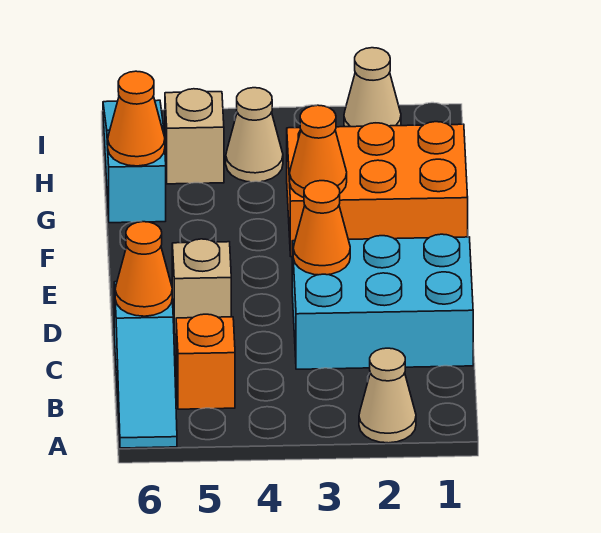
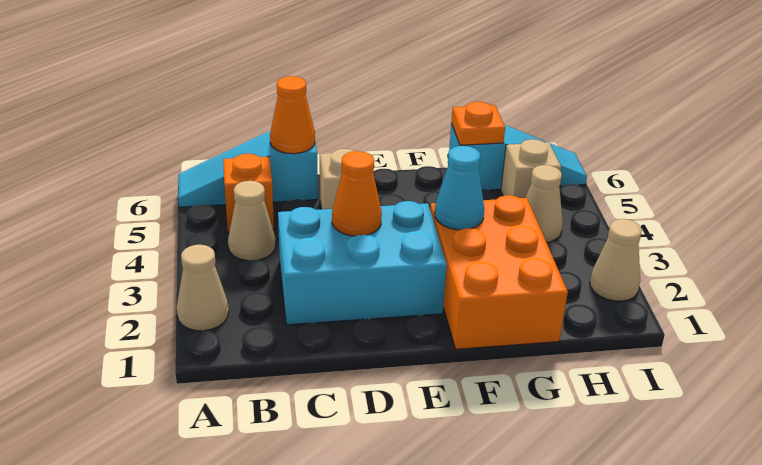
none -> tan 1x1 cone [228,181,276,260]
cyan 2x3 brick [292,234,473,369] -> cyan 2x3 brick turned to [278,201,447,325]
orange 1x1 cone [290,105,347,197] -> cyan 1x1 cone [435,146,484,230]
orange 1x1 cone [108,71,165,166] -> orange 1x1 plate [451,102,505,145]

